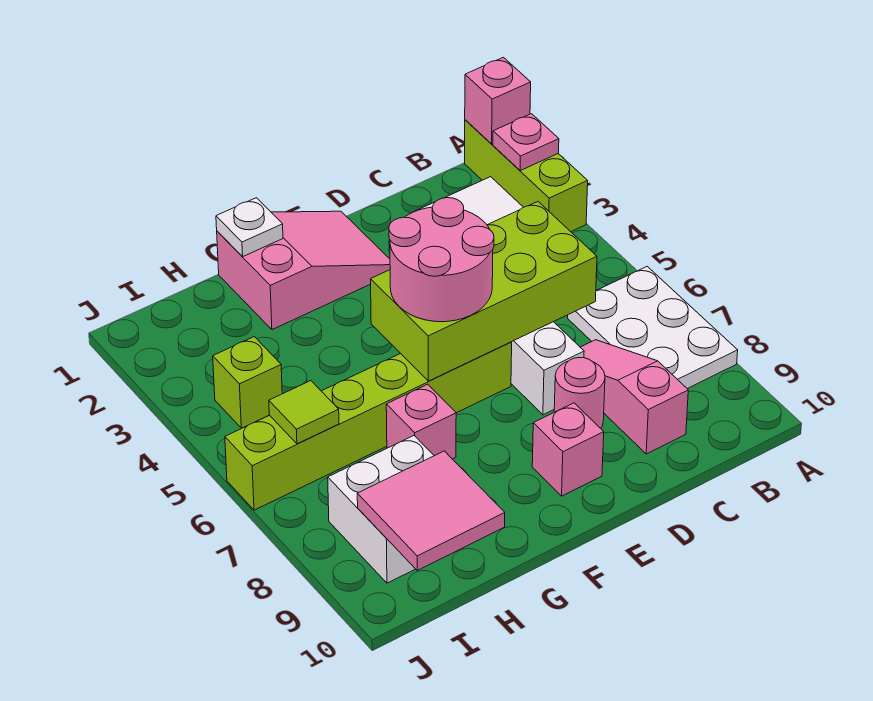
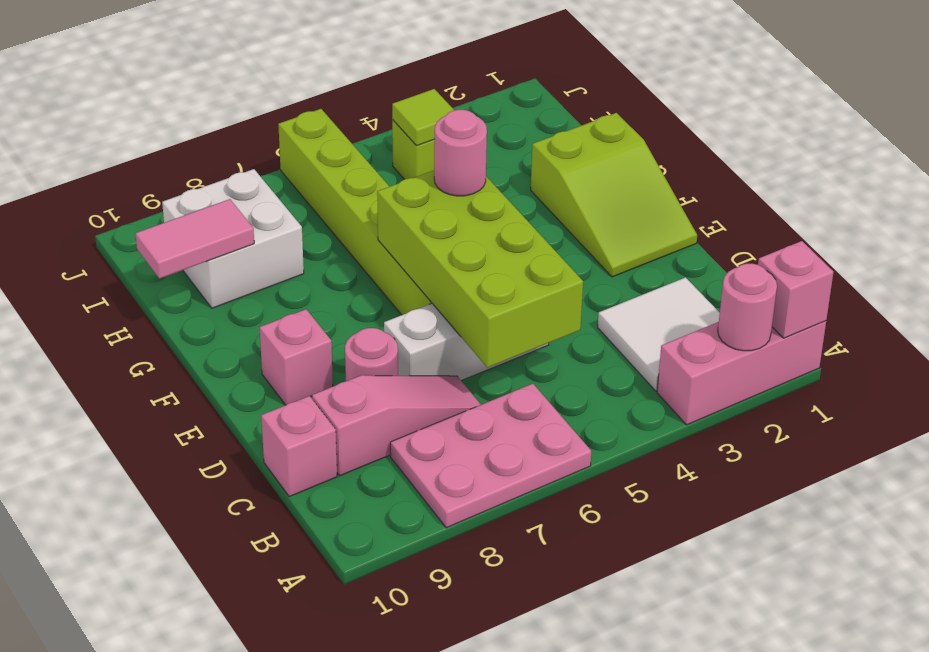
lime 1x3 brick [465,120,588,232] -> pink 1x3 brick [657,321,826,425]
pink 1x1 plate [493,114,559,170] -> pink 1x1 round brick [718,264,777,351]
white 2x3 plate [568,267,738,389] -> pink 2x3 plate [390,384,591,528]
pink 2x3 slope [217,211,390,330] -> lime 2x3 slope [531,113,697,277]
pink 2x2 round brick [389,198,494,322] -> pink 1x1 round brick [434,110,487,196]
white 1x1 plate [216,198,283,256] -> none
pink 1x1 brick [386,384,456,459] -> pink 1x1 brick moved to [261,396,337,497]
pink 2x2 tile [357,451,505,570] -> pink 1x2 tile [135,199,254,279]
lime 1x1 tile [269,381,339,444] -> lime 1x1 tile moved to [392,89,454,146]

